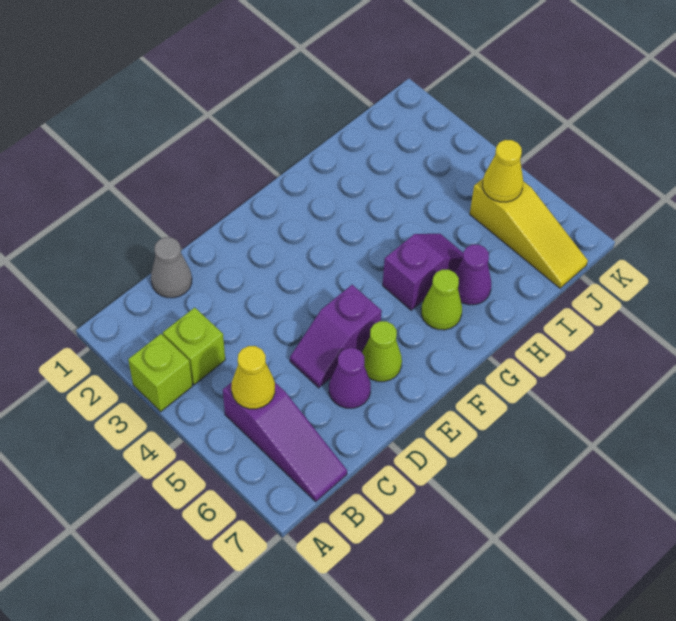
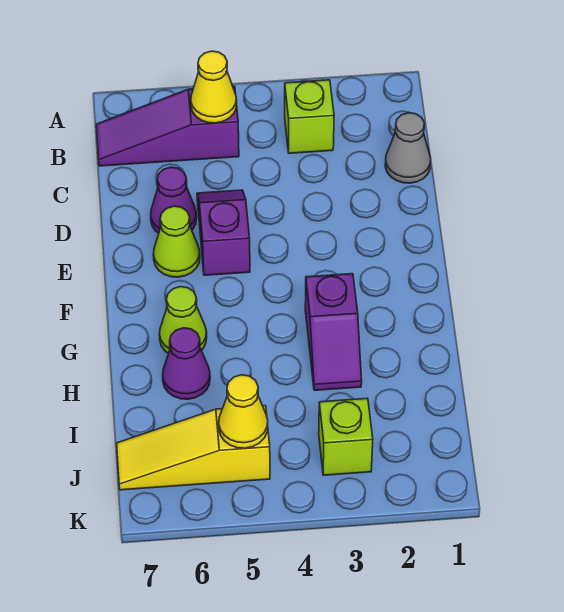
lime 1x1 brick [128,334,192,412] -> lime 1x1 brick moved to [319,398,373,475]
purple 1x2 slope [383,234,463,310] -> purple 1x2 slope moved to [305,274,362,390]

